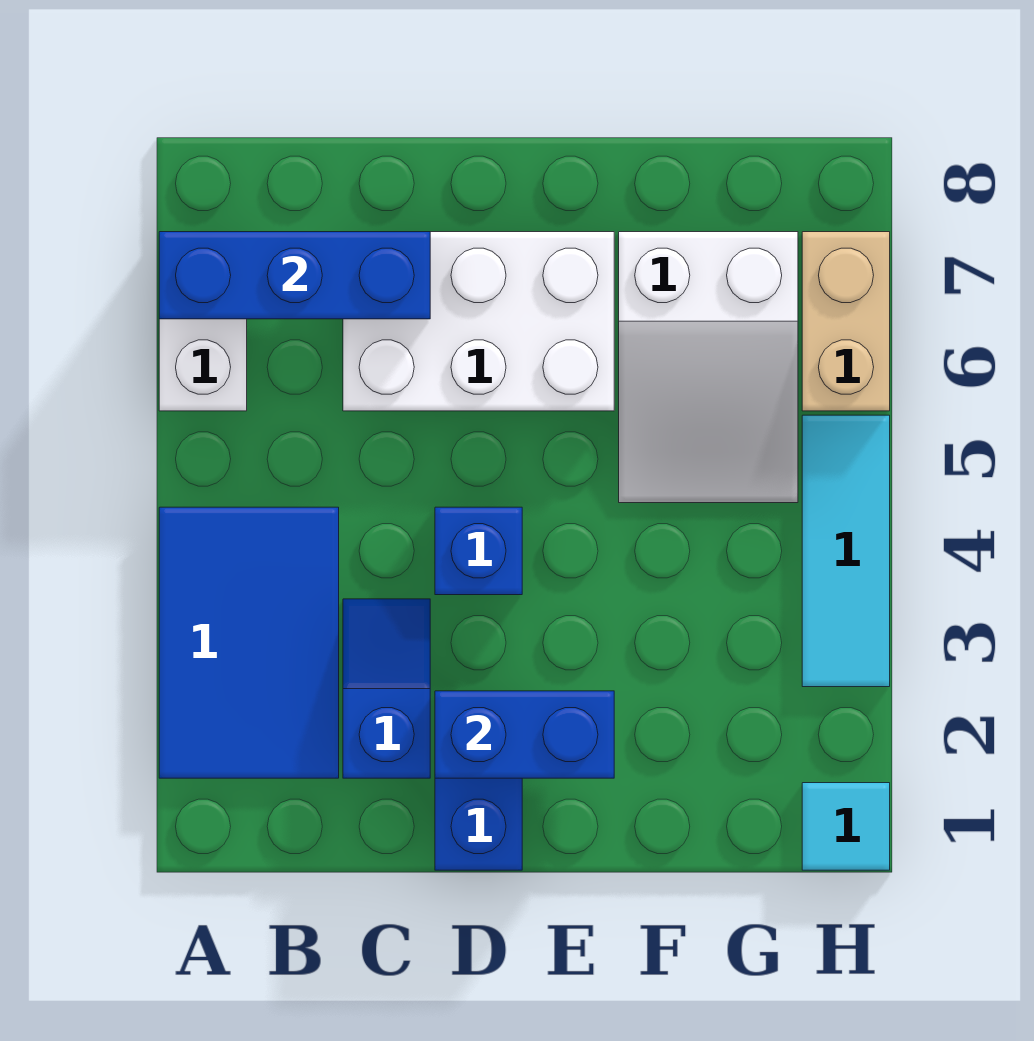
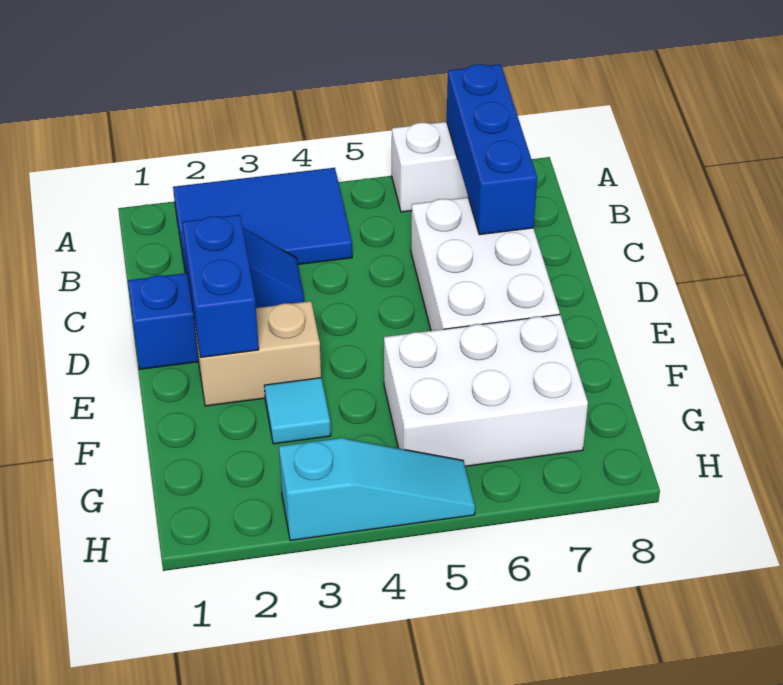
blue 1x1 brick [435,507,522,595] -> none
white 2x3 slope [619,232,798,503] -> white 2x3 brick [384,314,588,466]
cyan 1x1 tile [802,783,890,870] -> cyan 1x1 tile moved to [264,378,331,444]
cyan 1x3 tile [802,415,890,687] -> cyan 1x3 slope [279,438,475,541]
tan 1x2 brick [802,232,890,411] -> tan 1x2 brick moved to [194,301,321,406]

